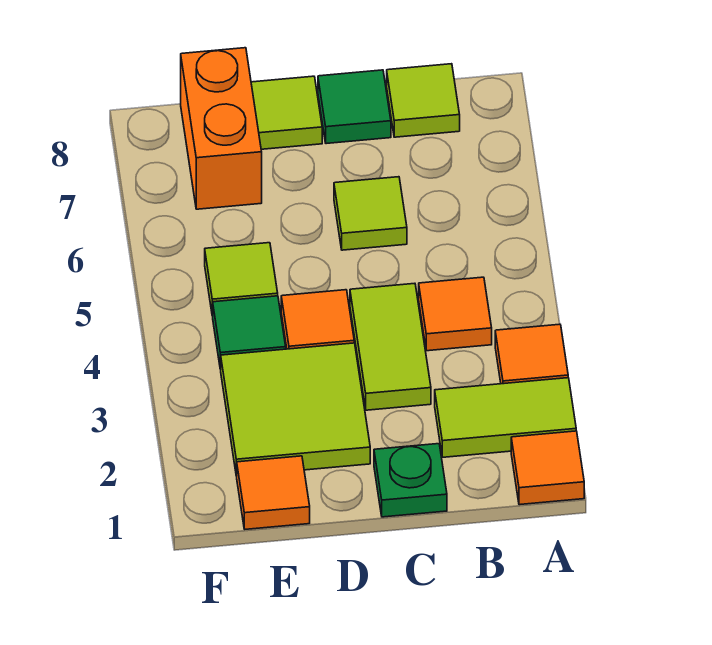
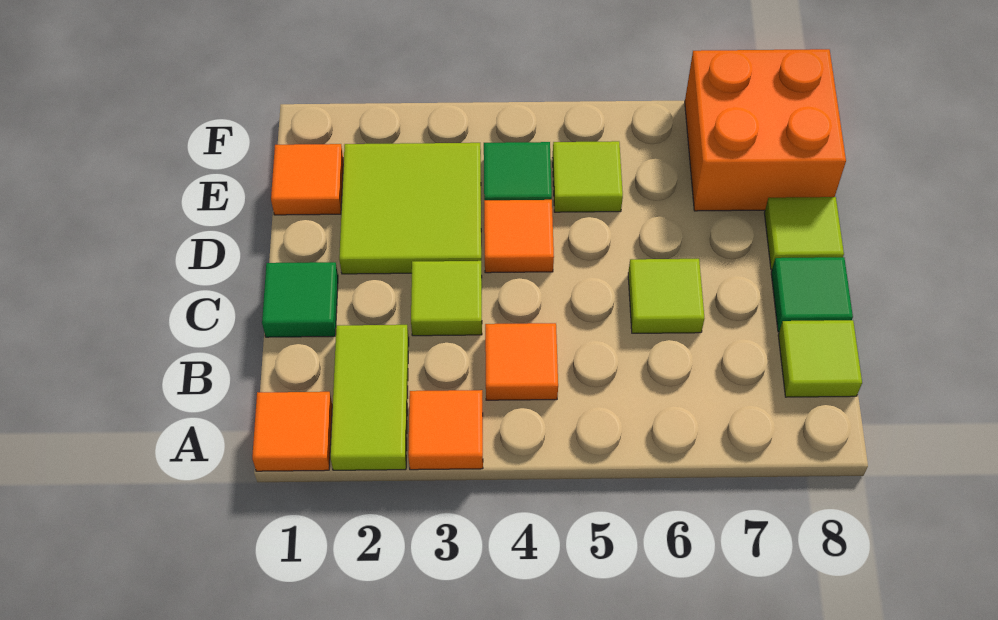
green 1x1 plate [374,444,447,517] -> green 1x1 tile [262,262,338,337]
lime 1x2 tile [350,283,431,410] -> lime 1x1 tile [411,261,482,336]
orange 1x2 brick [181,48,262,209] -> orange 2x2 brick [685,49,846,211]

